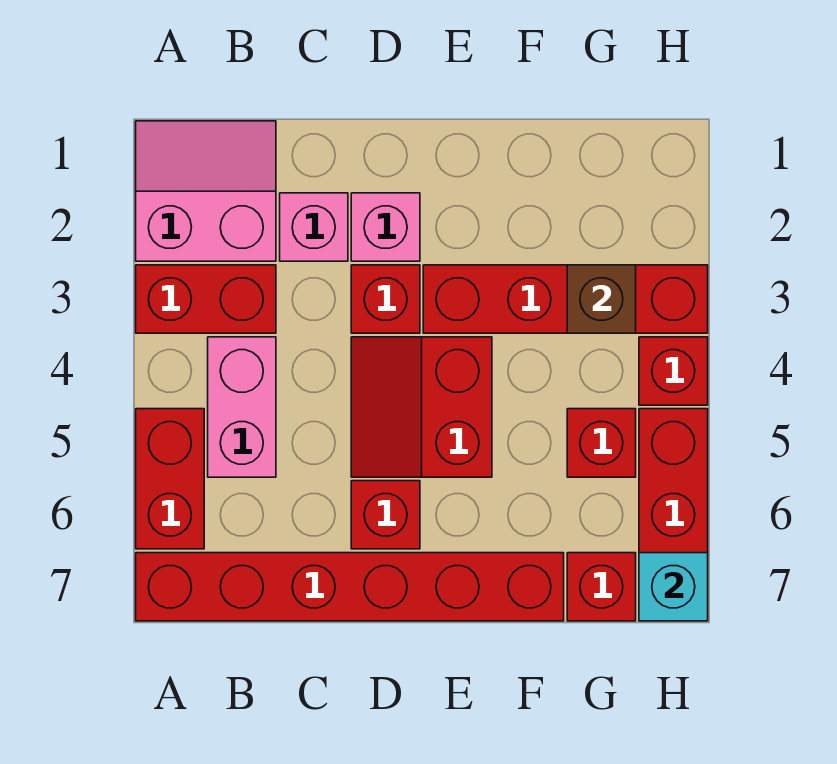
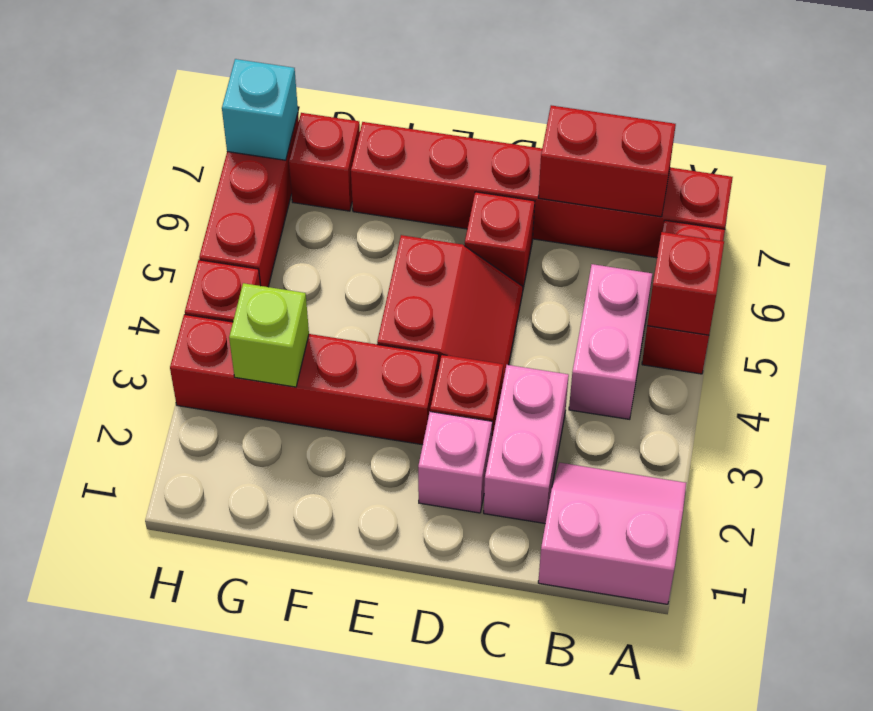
pink 2x2 slope [136,121,276,261] -> pink 2x2 slope turned to [538,463,686,604]
red 1x2 brick [136,265,276,333] -> red 1x2 brick moved to [538,105,676,217]
pink 1x1 brick [280,193,348,261] -> pink 1x2 brick [484,365,569,523]
brown 1x1 brick [567,265,636,333] -> lime 1x1 brick [229,283,309,387]
red 1x1 brick [567,409,636,477] -> red 1x1 brick moved to [647,232,724,335]

